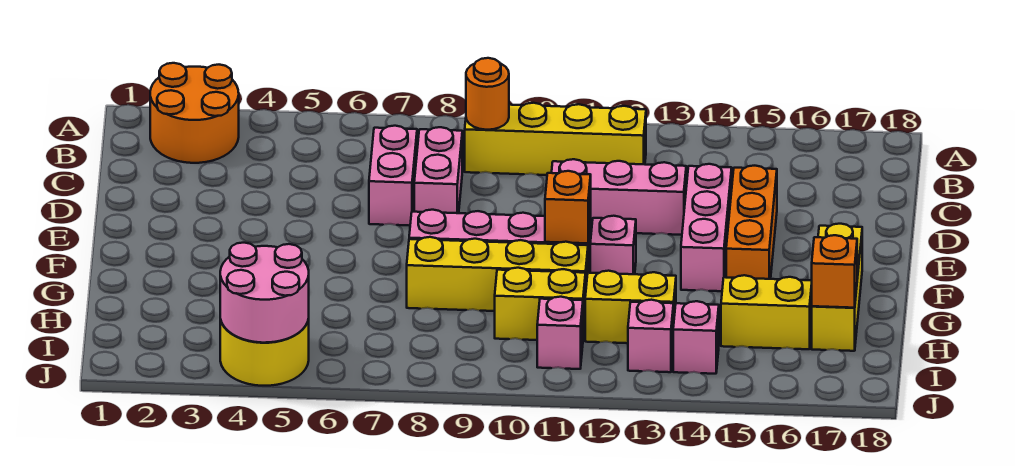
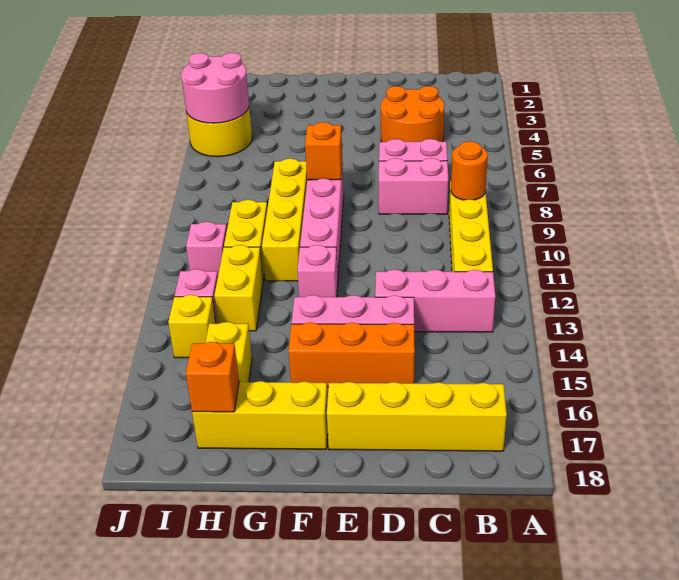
orange 2x2 round brick [150,63,239,163] -> orange 2x2 round brick moved to [381,86,445,142]
none -> yellow 1x4 brick [327,382,507,451]
pink 1x3 brick [552,159,686,235] -> pink 1x3 brick turned to [375,269,495,332]
orange 1x1 brick [545,171,591,243] -> orange 1x1 brick moved to [305,122,342,180]
pink 1x1 brick [673,301,719,374] -> yellow 1x1 brick [168,295,216,358]

